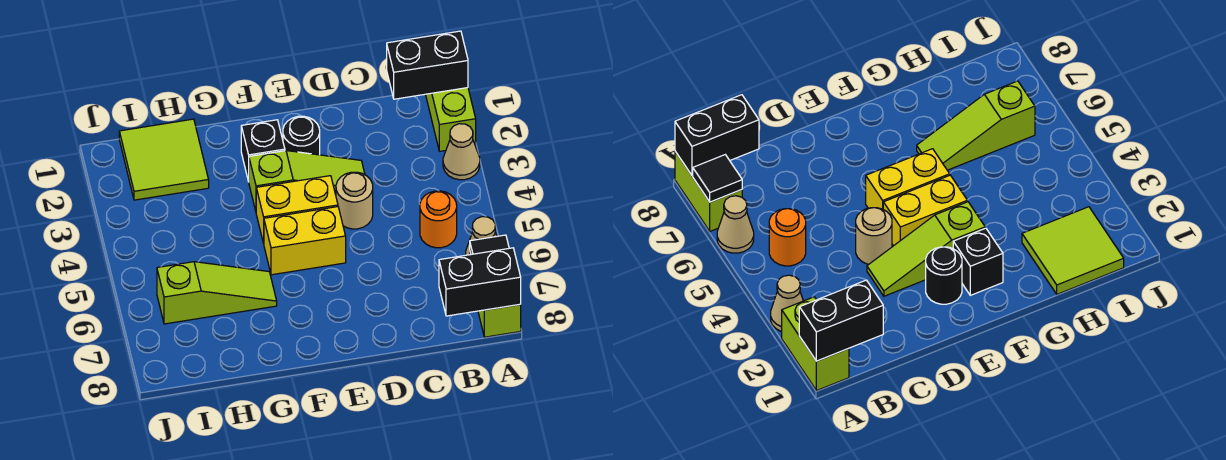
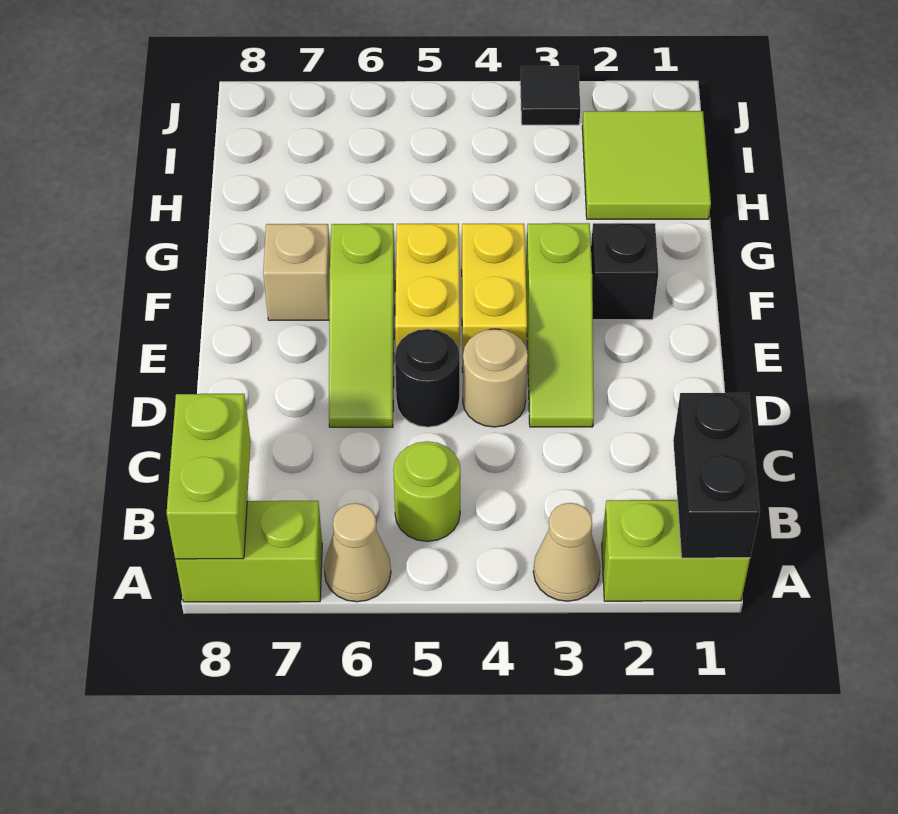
black 1x1 tile [470,235,509,254] -> black 1x1 tile moved to [520,66,580,125]
black 1x2 brick [439,248,521,316] -> lime 1x2 brick [167,394,251,559]
orange 1x1 round brick [420,191,457,248] -> lime 1x1 round brick [393,441,460,541]
black 1x1 round brick [283,116,320,155] -> black 1x1 round brick moved to [395,329,460,427]
none -> tan 1x1 brick [263,224,330,320]
lime 1x3 slope [157,262,277,324] -> lime 1x3 slope moved to [329,224,395,427]

